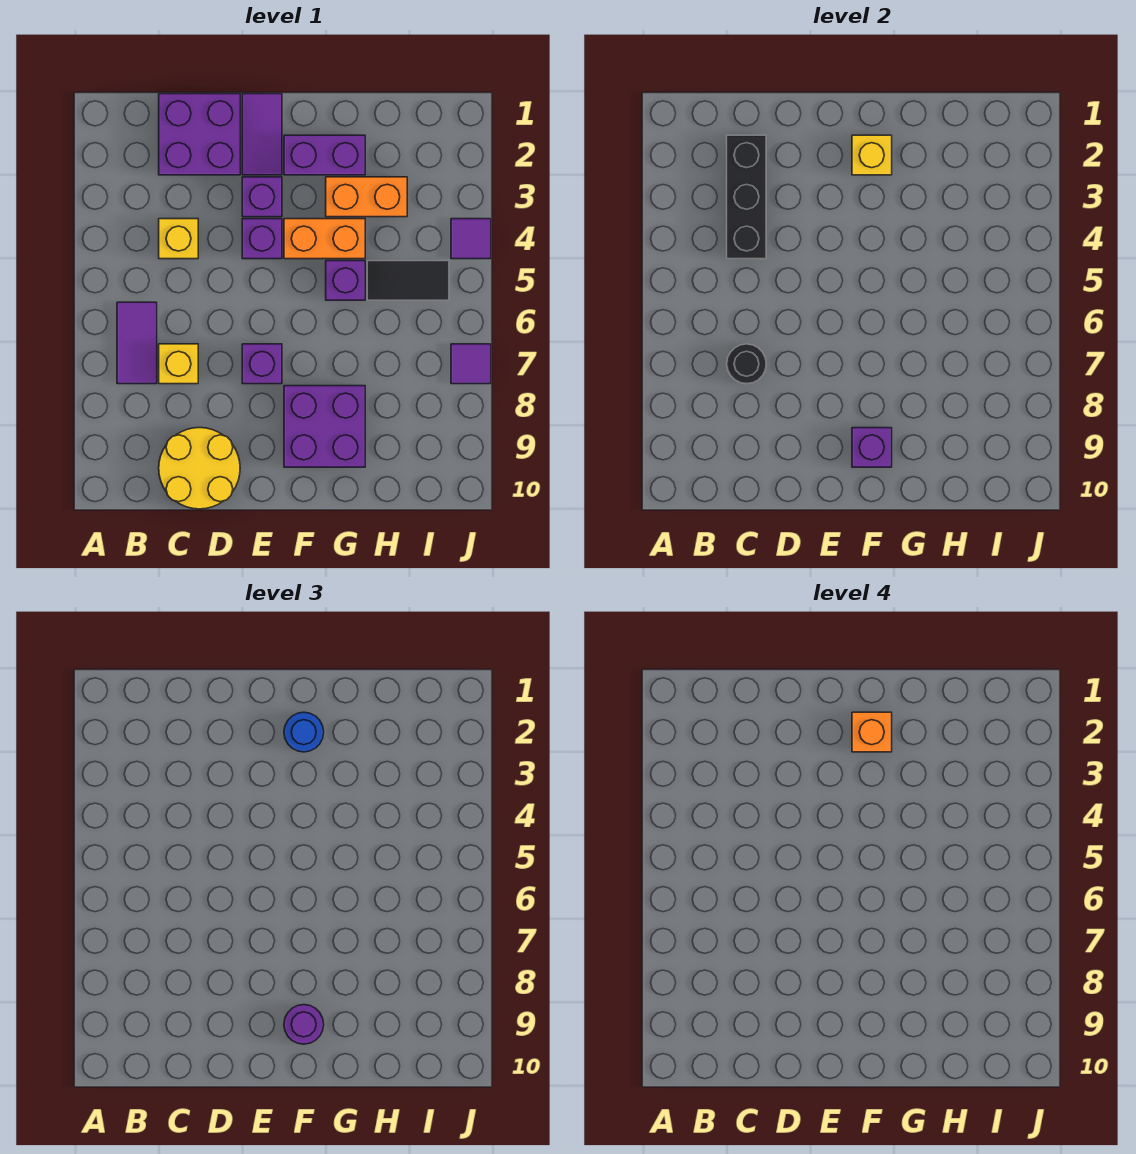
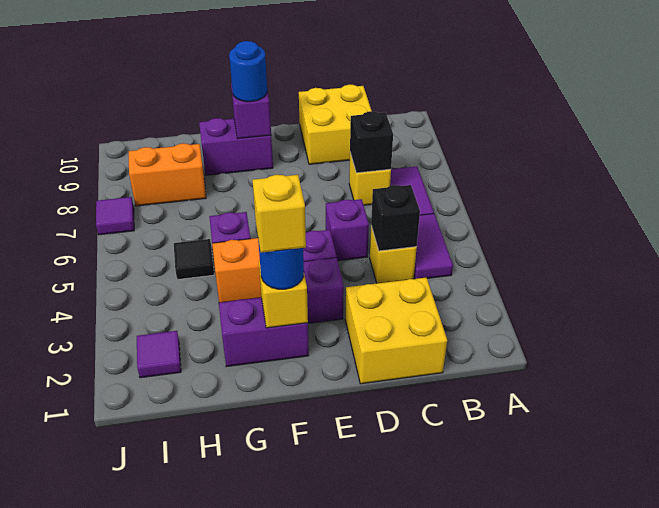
purple 2x2 brick [159,94,240,175] -> yellow 2x2 brick [345,278,447,384]
black 1x3 brick [727,135,766,259] -> black 1x1 brick [371,185,420,251]
black 1x1 round brick [727,344,766,384] -> black 1x1 brick [350,111,393,173]
yellow 2x2 round brick [159,428,240,509] -> yellow 2x2 brick [299,85,372,164]
purple 1x2 tile [242,94,282,175] -> purple 1x2 tile moved to [414,214,453,279]
purple 1x1 brick [242,344,282,384] -> purple 1x1 brick moved to [326,199,369,261]
orange 1x1 brick [852,712,892,752] -> yellow 1x1 brick [252,175,306,253]
purple 2x2 brick [284,386,365,467] -> purple 1x2 brick [199,118,273,175]
purple 1x1 round brick [284,1005,324,1044] -> blue 1x1 round brick [229,41,267,102]
orange 1x2 brick [326,177,407,217] -> orange 1x2 brick moved to [129,143,206,206]
black 1x2 tile [367,261,449,300] -> black 1x1 tile [174,239,214,280]
purple 1x1 tile [451,219,491,259] -> purple 1x1 tile moved to [137,331,181,378]

